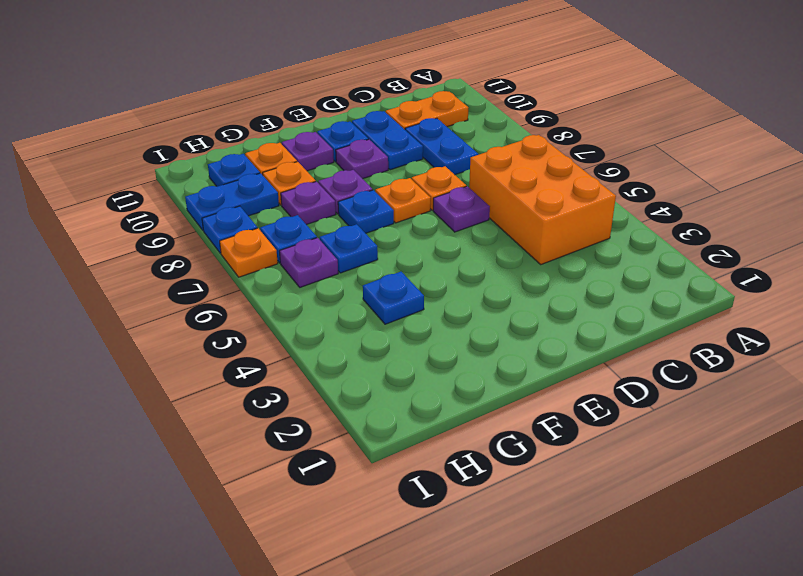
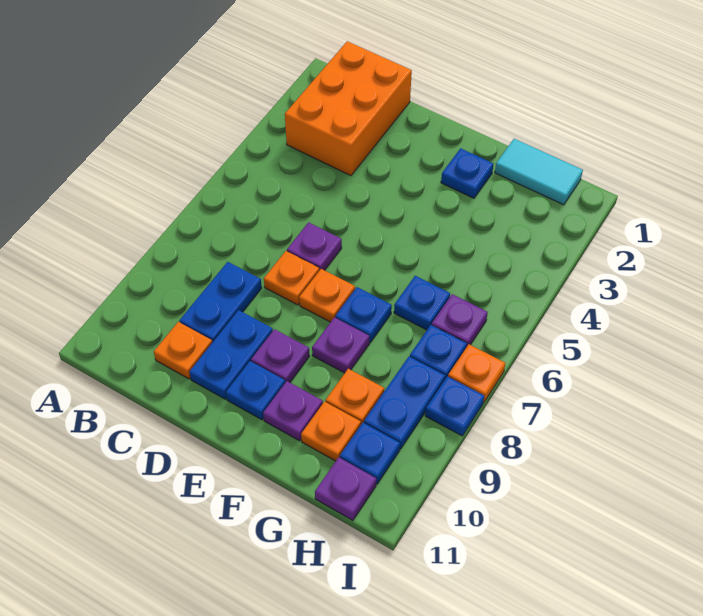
orange 2x3 brick [469,135,616,264] -> orange 2x3 brick moved to [285,41,412,176]
orange 1x2 plate [386,91,469,130] -> orange 1x1 plate [154,322,212,379]
none -> cyan 1x2 tile [495,139,583,205]
blue 1x1 plate [363,272,424,324] -> blue 1x1 plate moved to [441,148,493,198]
purple 1x1 plate [281,182,336,225] -> purple 1x1 plate moved to [315,457,376,520]
blue 1x2 plate [185,173,279,230] -> blue 1x2 plate turned to [364,356,445,449]

